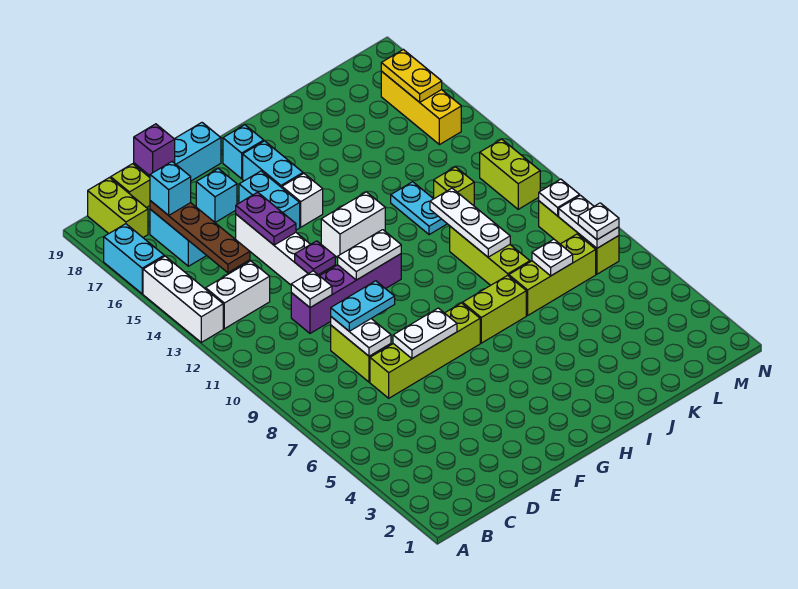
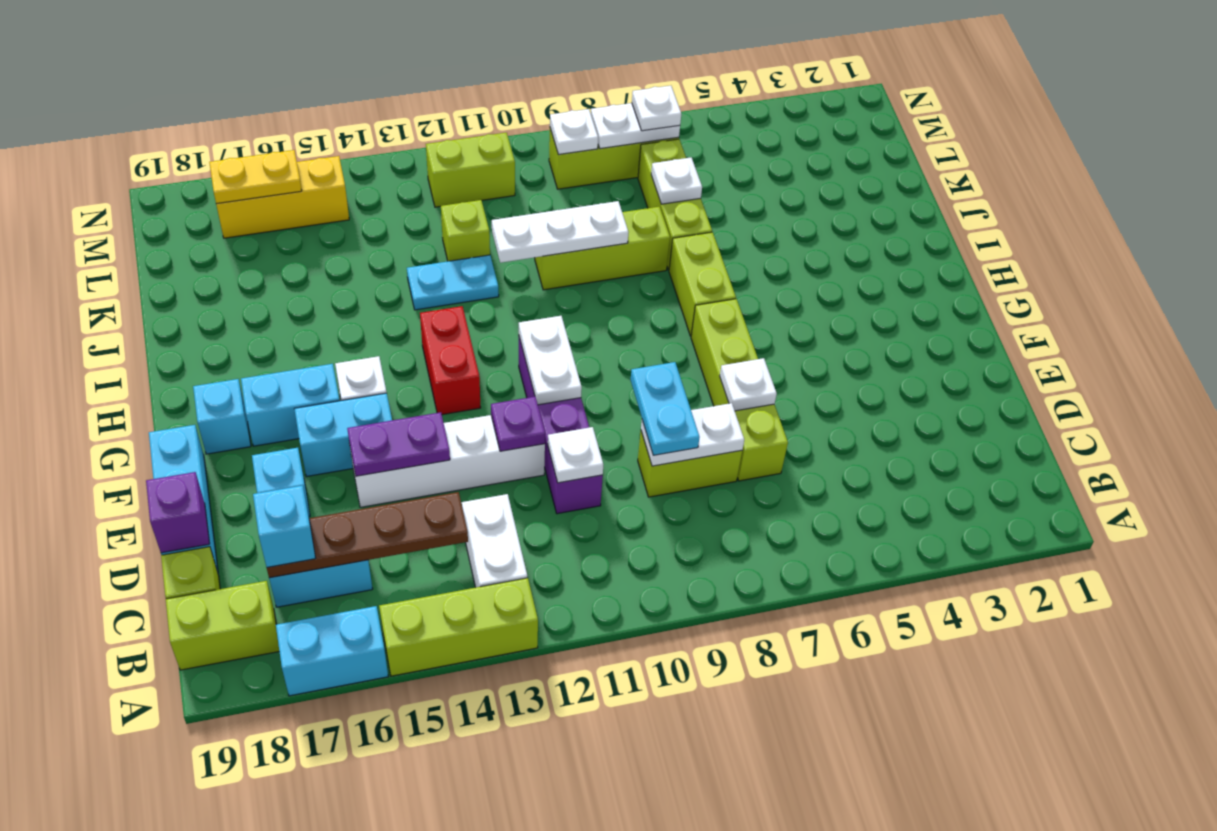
white 1x3 brick [143,256,223,342] -> lime 1x3 brick [379,578,538,676]
white 1x2 plate [393,308,457,359] -> white 1x1 plate [720,358,777,411]
white 1x2 brick [321,192,385,258] -> red 1x2 brick [420,306,481,415]

